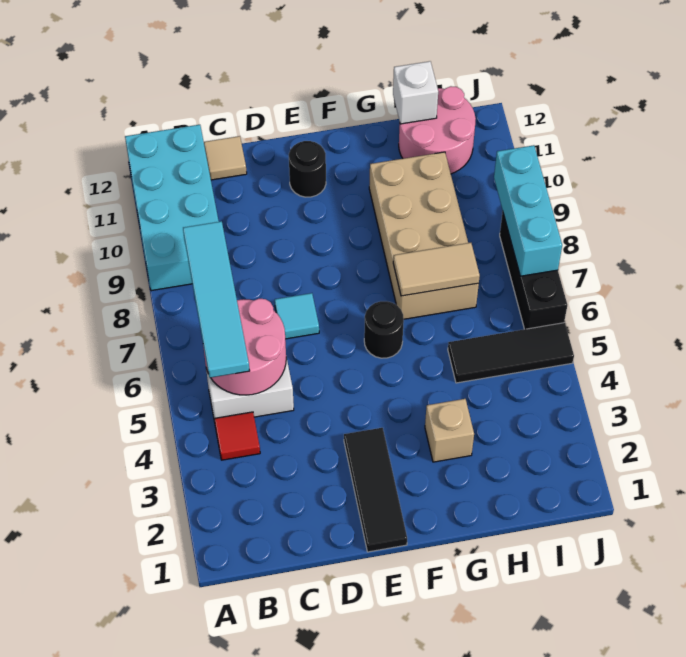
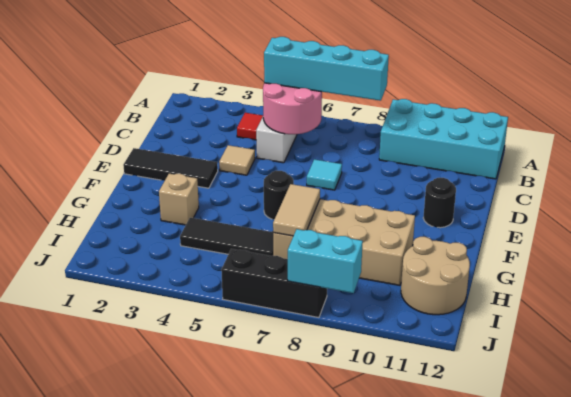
cyan 1x4 tile [183,221,250,378] -> cyan 1x4 brick [264,37,389,101]
tan 1x1 tile [204,136,247,180] -> tan 1x1 tile moved to [219,145,255,175]
black 1x3 tile [448,323,574,383] -> black 1x3 tile turned to [180,218,273,256]
pink 2x2 round brick [399,86,476,174] -> tan 2x2 round brick [401,237,470,315]
white 1x1 brick [393,61,438,124] -> none
cyan 1x3 brick [494,145,562,276] -> cyan 1x2 brick [288,229,363,293]

